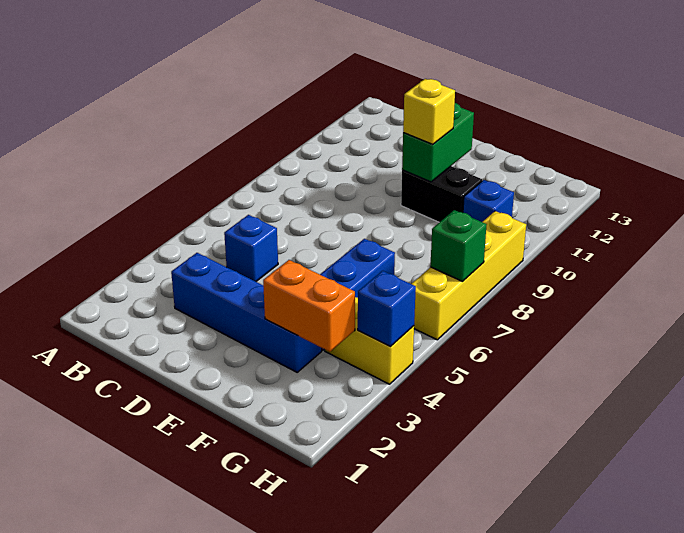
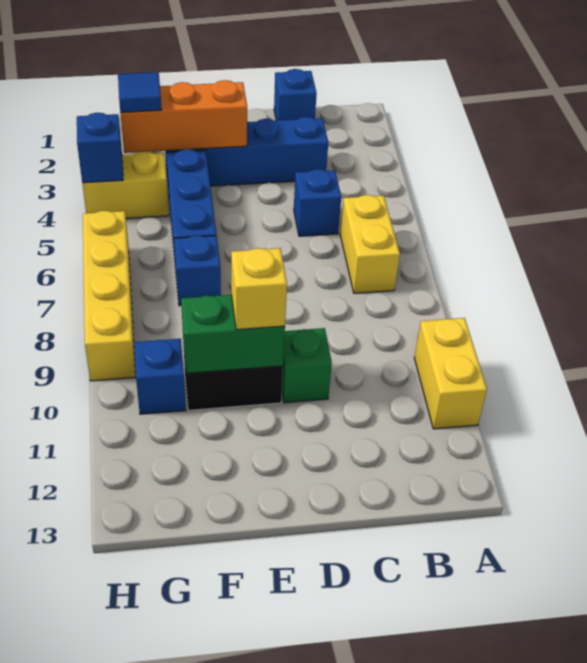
none -> yellow 1x2 brick [414,318,487,429]
none -> yellow 1x2 brick [340,195,400,293]
none -> blue 1x1 brick [274,69,317,121]
green 1x2 brick [402,103,474,182] -> green 1x2 brick turned to [181,295,285,373]
orange 1x2 brick [263,260,355,352] -> orange 1x3 brick [120,80,247,153]
none -> blue 1x1 brick [174,235,221,306]
none -> blue 1x1 tile [118,72,162,112]
green 1x1 brick [430,210,487,281] -> green 1x1 brick moved to [282,328,332,403]

